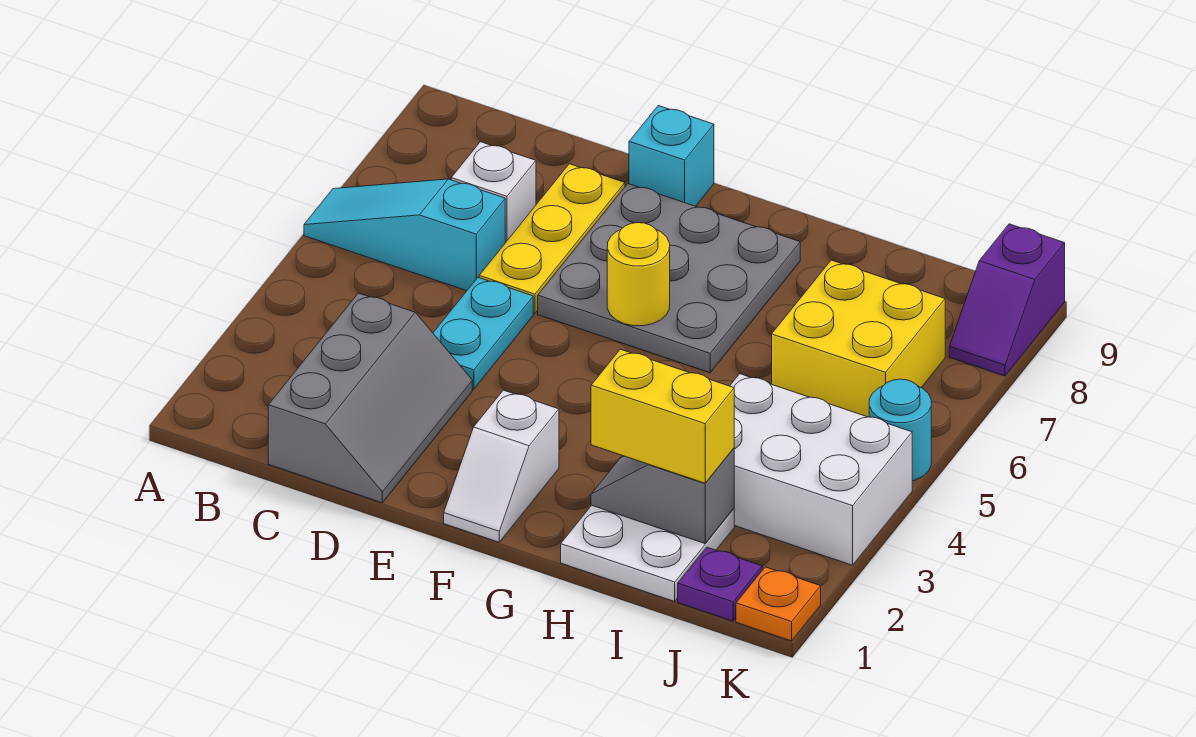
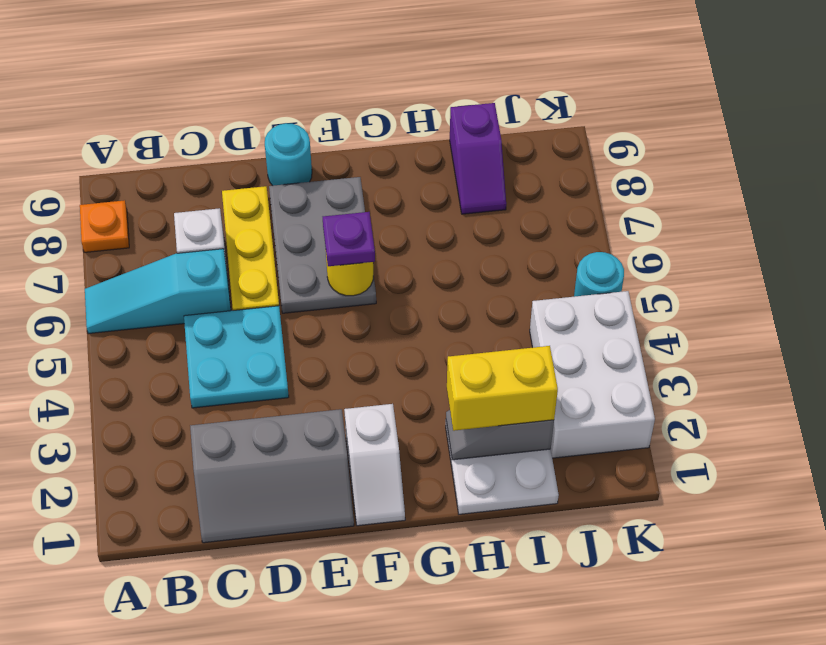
grey 2x3 slope [268,293,472,503] -> grey 2x3 slope turned to [190,409,354,543]
cyan 1x2 plate [433,278,533,389] -> cyan 2x2 plate [184,306,289,408]
grey 3x3 plate [538,184,800,373] -> grey 2x3 plate [269,177,376,313]
cyan 1x1 brick [629,106,714,206] -> cyan 1x1 round brick [265,123,312,186]
white 2x3 brick [730,374,912,565] -> white 2x3 brick turned to [530,291,655,458]
yellow 2x2 brick [772,260,945,417] -> none
purple 1x1 plate [678,547,762,621] -> purple 1x1 plate moved to [323,212,375,266]
orange 1x1 plate [736,567,821,641] -> orange 1x1 plate moved to [80,200,129,252]
purple 1x2 slope [949,224,1065,376] -> purple 1x2 slope moved to [450,103,506,214]

